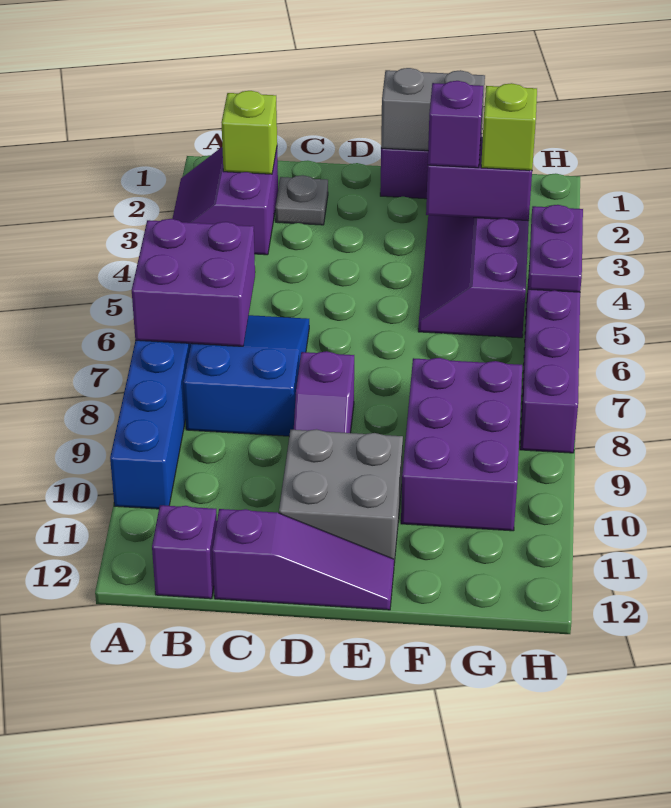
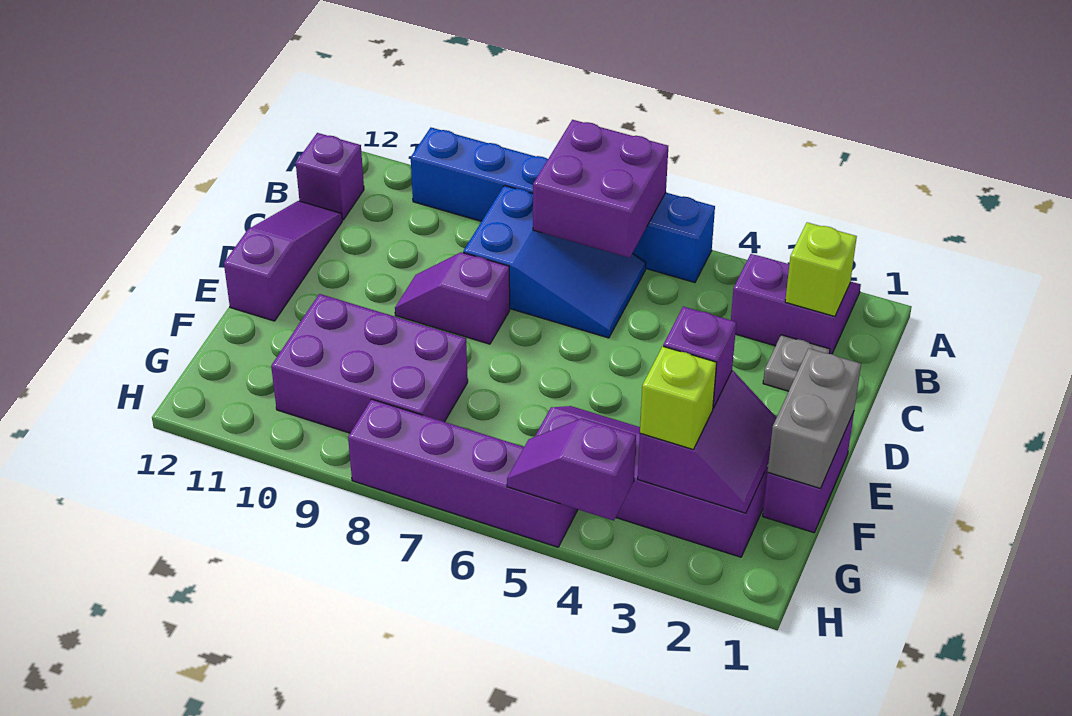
purple 1x3 slope [212,509,394,610] -> purple 1x3 slope turned to [224,201,342,321]
grey 2x2 brick [279,429,403,563] -> none
purple 1x2 plate [528,205,583,292] -> purple 1x2 slope [507,418,636,521]

